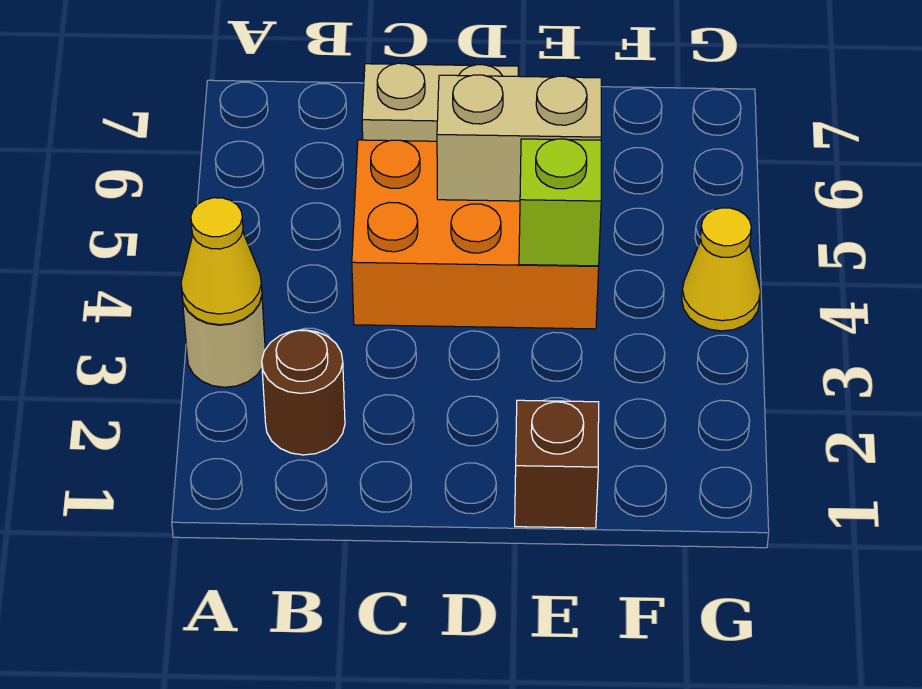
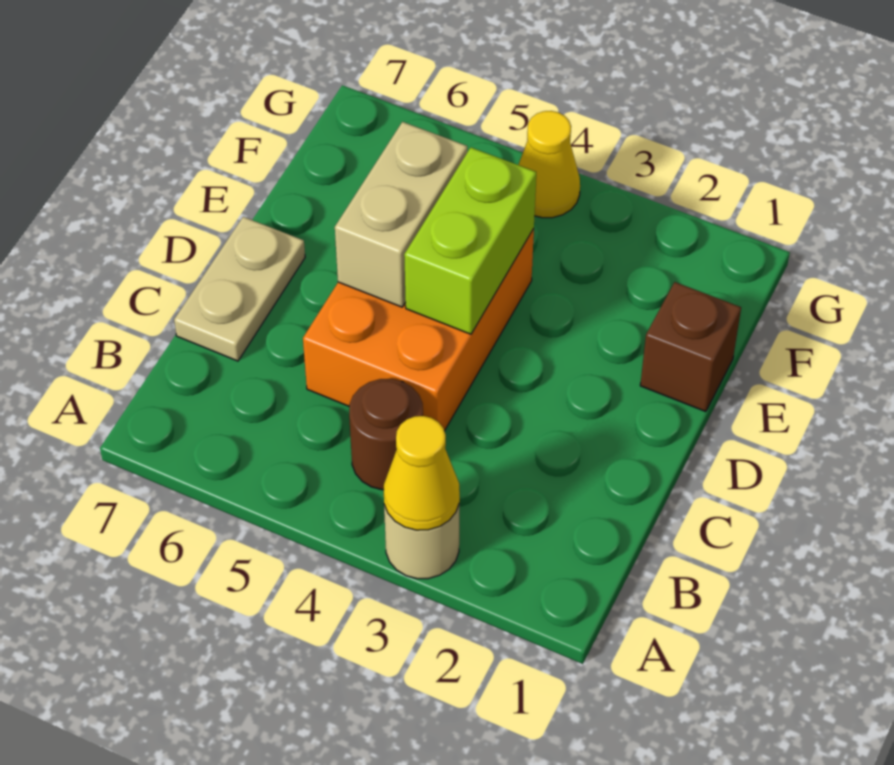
brown 1x1 round brick [262,330,345,455] -> brown 1x1 round brick moved to [349,379,423,490]
lime 1x1 brick [519,139,601,266] -> lime 1x2 brick [404,148,536,334]

